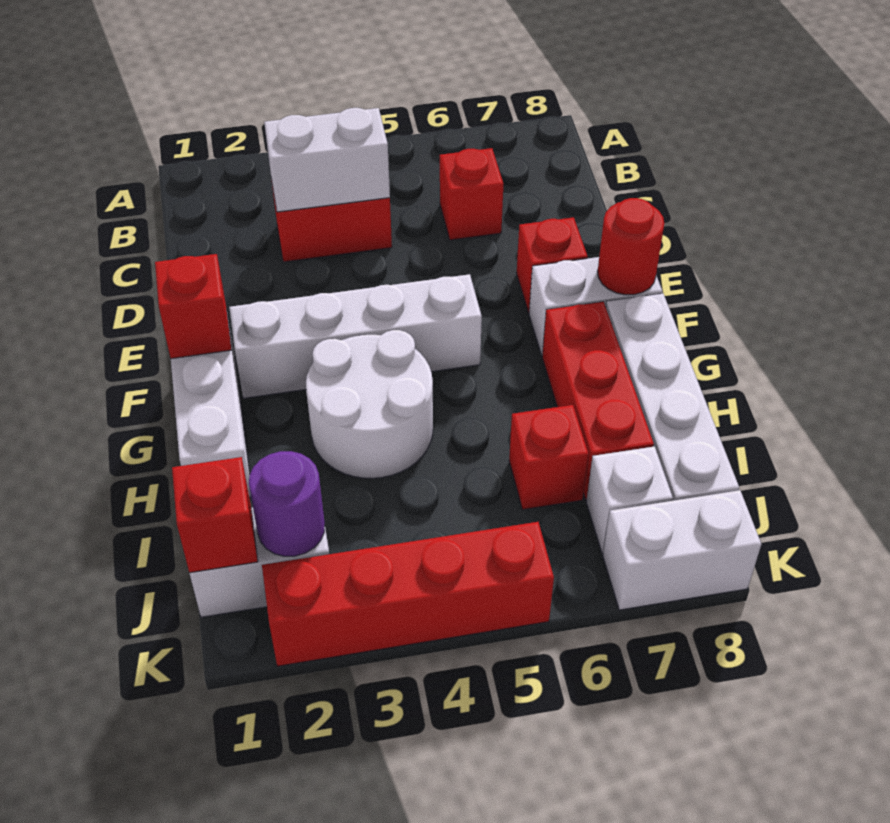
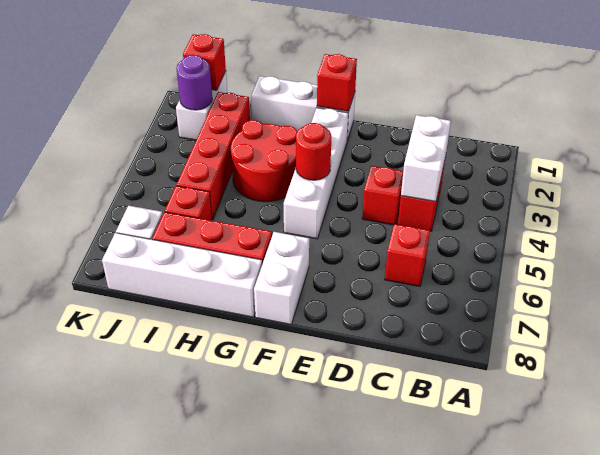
red 1x1 brick [517,217,588,313] -> red 1x1 brick moved to [362,166,403,225]
red 1x1 round brick [598,198,664,295] -> red 1x1 round brick moved to [296,123,331,180]
white 2x2 round brick [306,330,433,478] -> red 2x2 round brick [231,120,297,202]
red 1x4 brick [262,522,554,666] -> red 1x4 brick moved to [176,92,250,220]
white 1x2 brick [603,490,761,610] -> none

